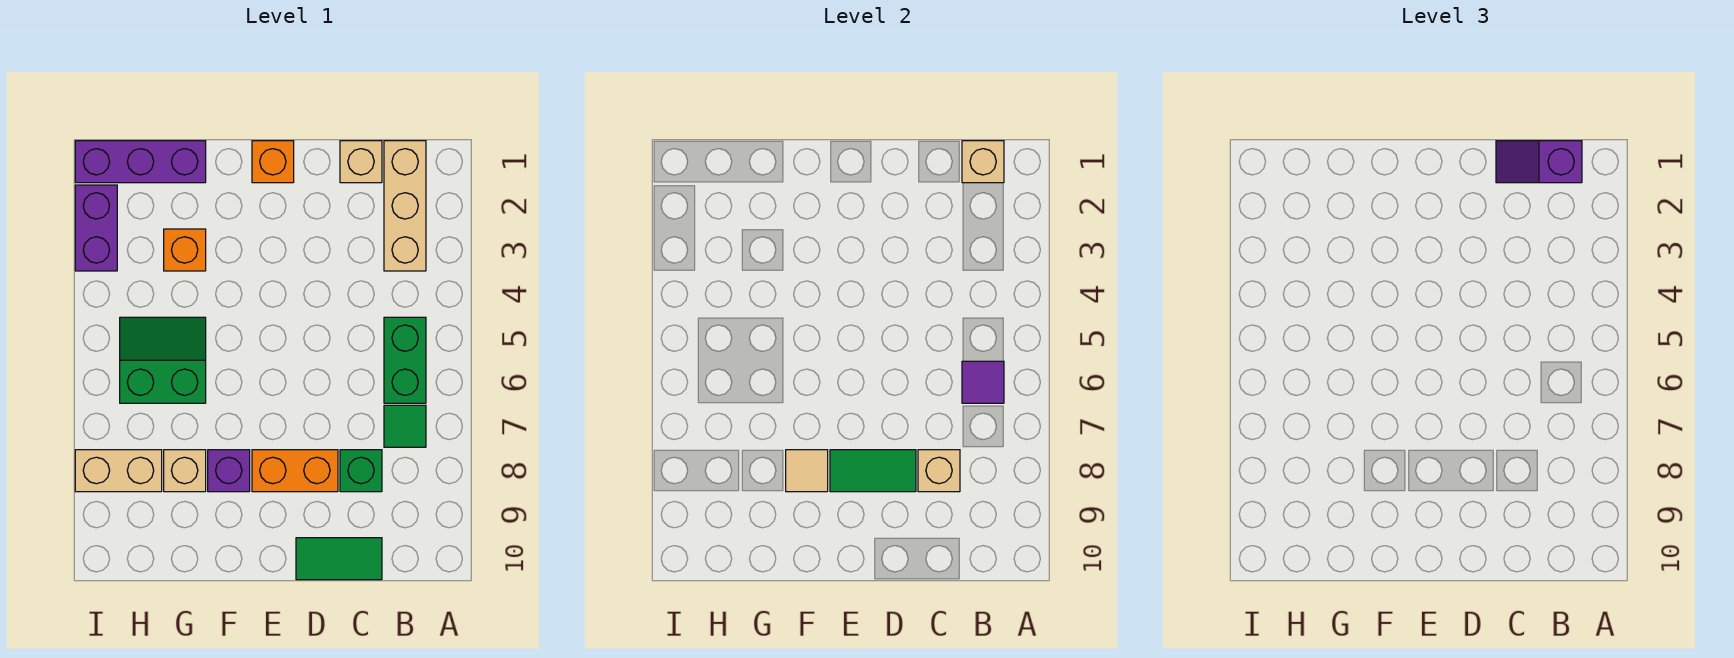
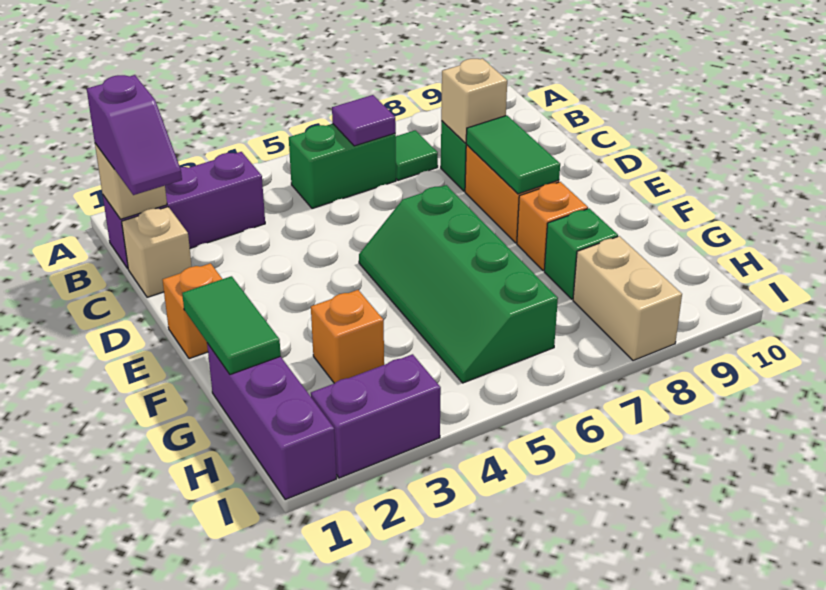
tan 1x3 brick [384,141,426,271] -> purple 1x3 brick [103,152,265,268]
green 1x2 tile [296,538,382,580] -> green 1x2 tile moved to [182,276,281,374]
purple 1x1 brick [208,450,250,492] -> orange 1x1 brick [517,182,588,270]
tan 1x1 tile [786,450,828,492] -> none
green 2x2 slope [120,317,206,403] -> green 2x4 slope [359,185,558,383]
tan 1x1 brick [164,450,206,492] -> green 1x1 brick [544,208,618,299]

